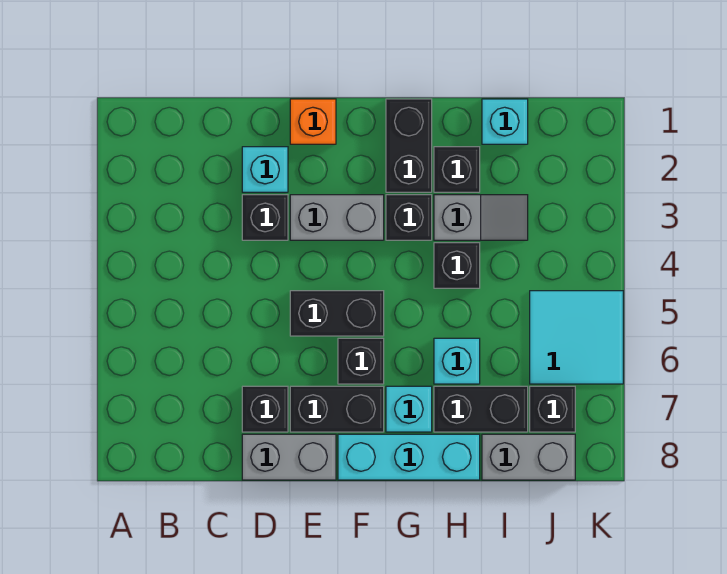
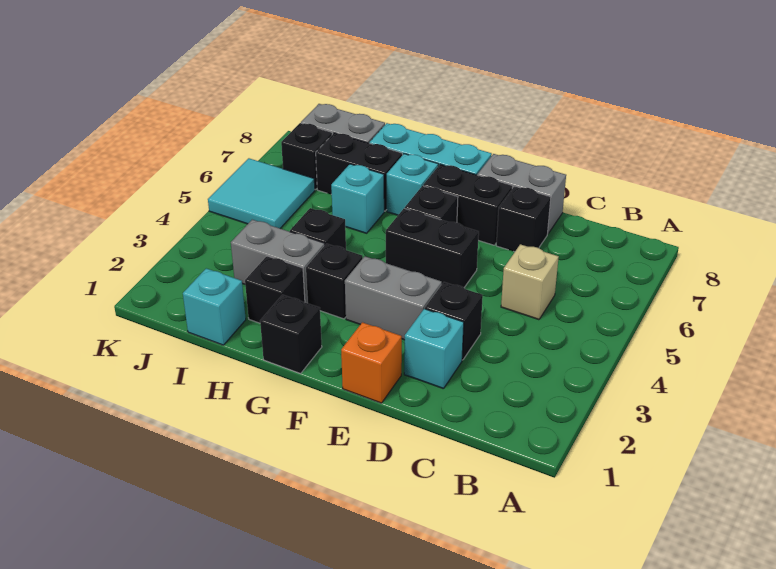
none -> tan 1x1 brick [501,244,559,320]
black 1x2 brick [386,99,432,192] -> black 1x1 brick [260,295,322,373]
grey 1x2 slope [434,195,528,240] -> grey 1x2 brick [231,220,325,303]

